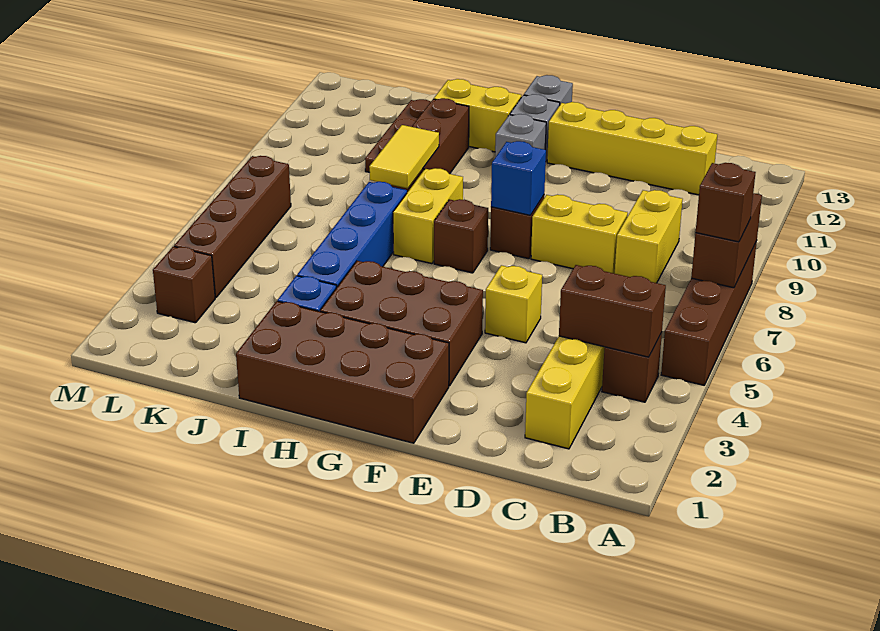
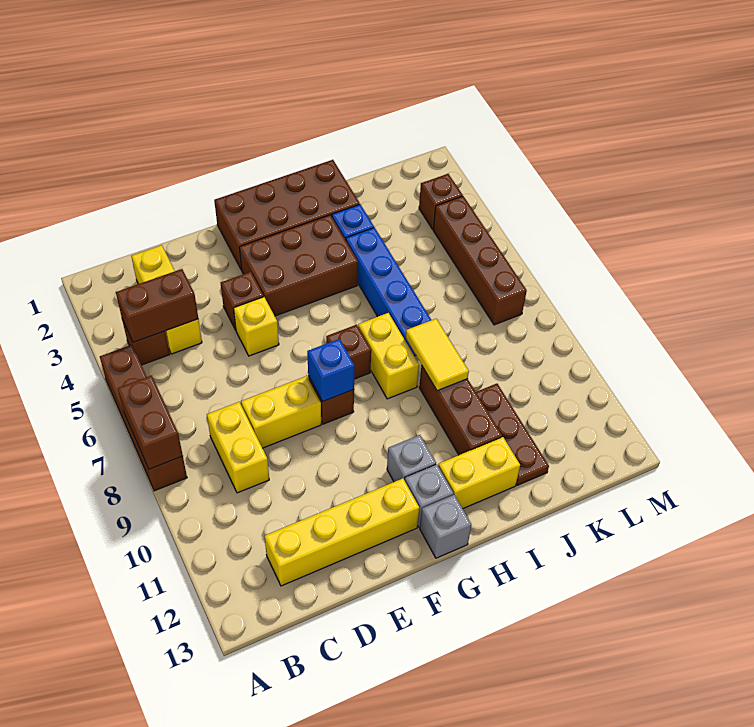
brown 1x1 brick [696,163,756,242] -> brown 1x1 brick moved to [221,272,264,330]

